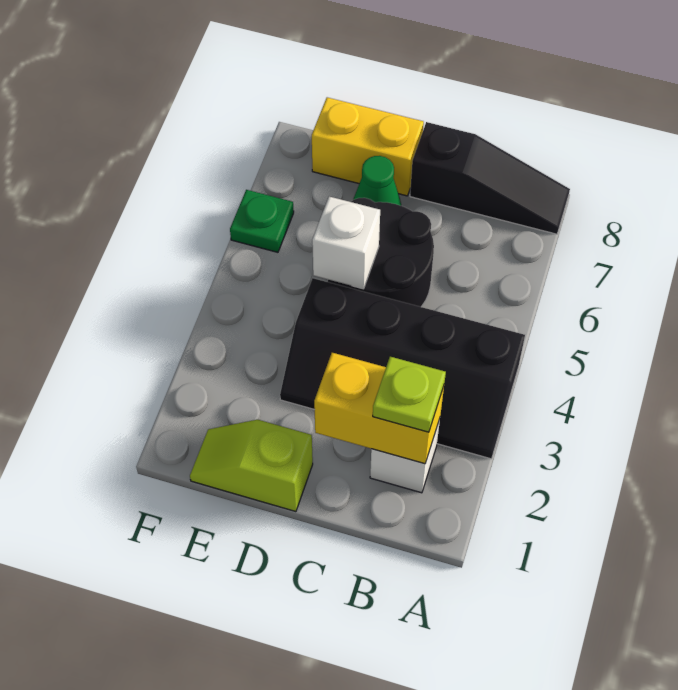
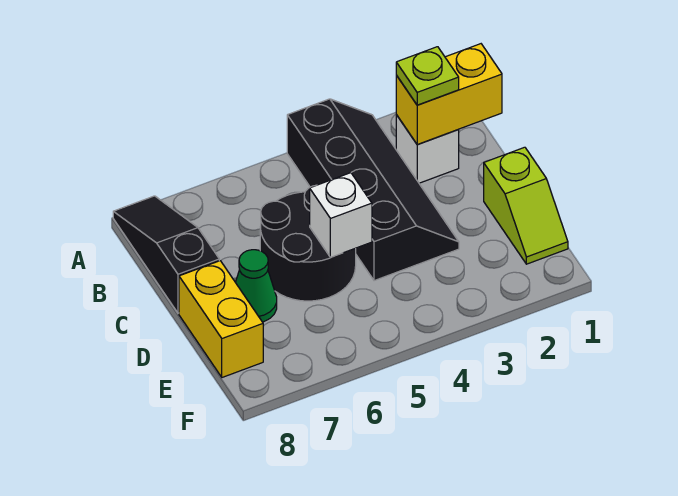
yellow 1x2 brick [314,353,444,464] -> yellow 1x2 brick turned to [396,44,502,145]
green 1x1 plate [230,190,294,252] -> none

